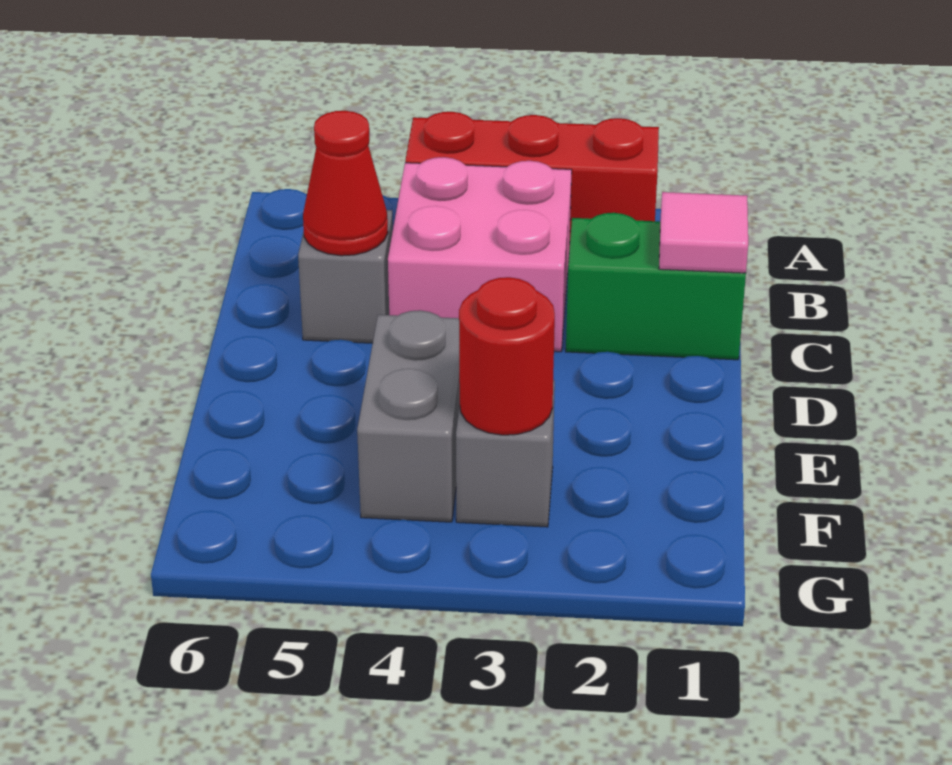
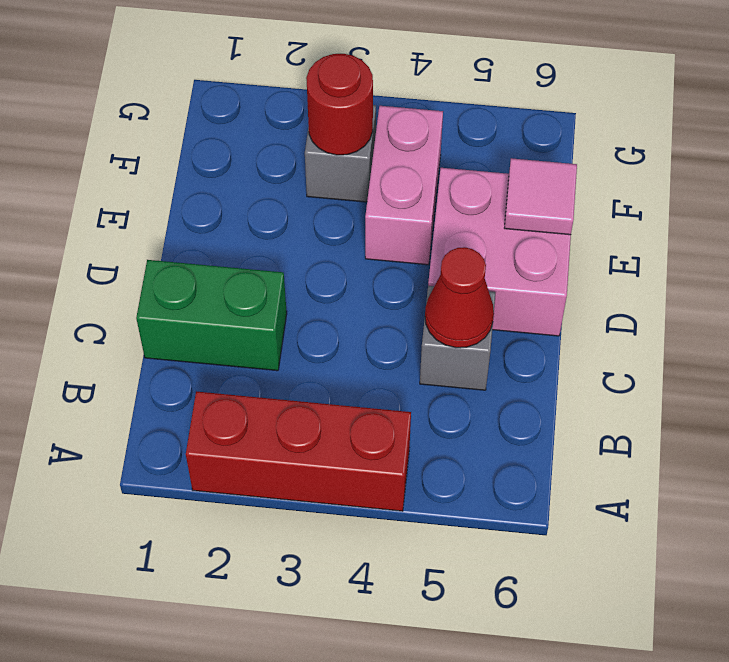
pink 2x2 brick [388,157,572,352] -> pink 2x2 brick moved to [428,168,571,336]
pink 1x1 tile [659,192,748,273] -> pink 1x1 tile moved to [504,158,577,235]
grey 1x2 brick [357,310,460,522] -> pink 1x2 brick [365,106,443,265]

